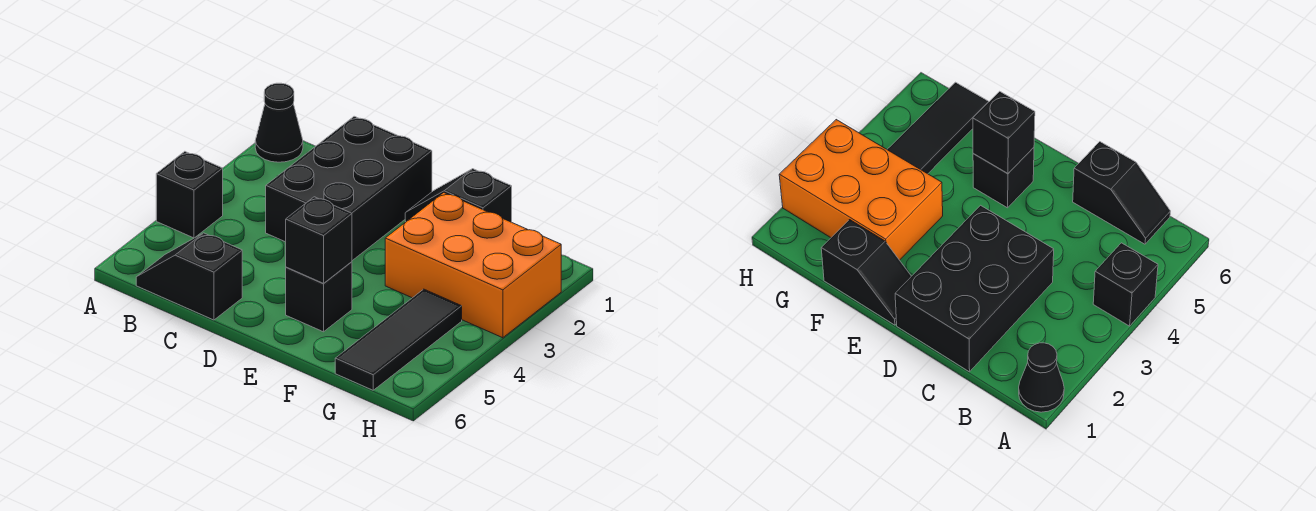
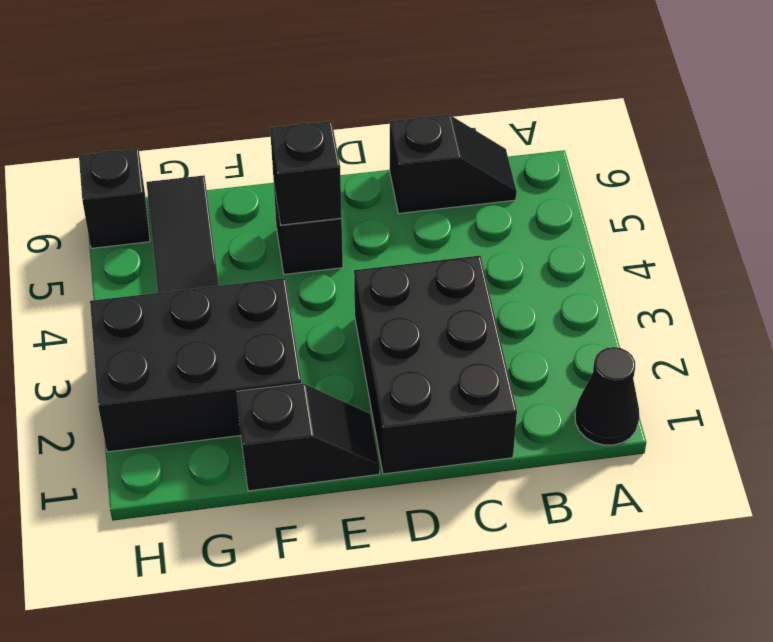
black 1x1 brick [156,151,223,238] -> black 1x1 brick moved to [79,149,150,248]
orange 2x3 brick [385,193,561,338] -> black 2x3 brick [90,278,301,452]

